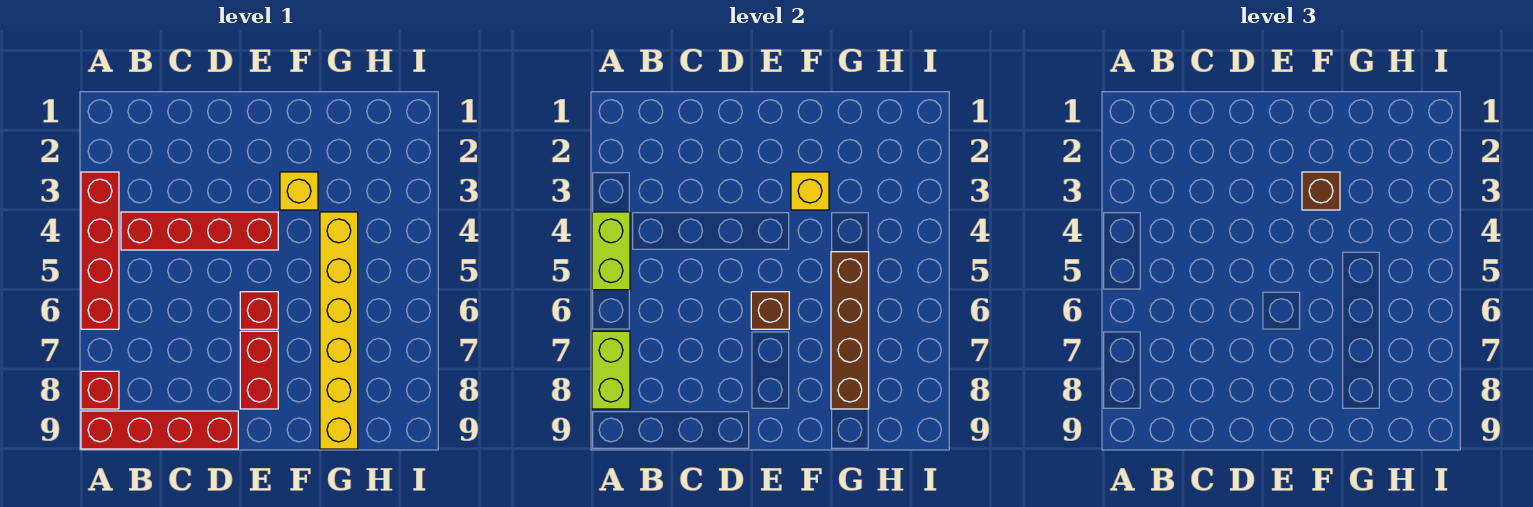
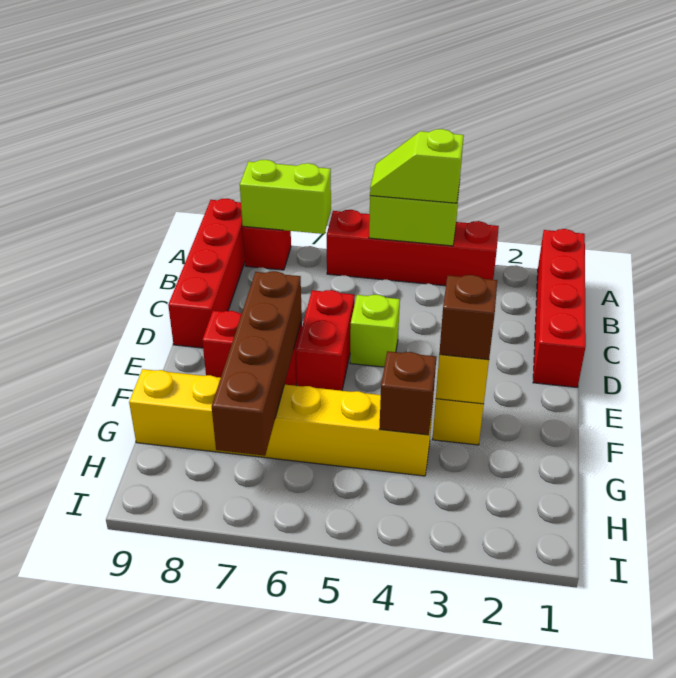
none -> lime 1x2 slope [370,129,464,203]
red 1x4 brick [121,212,278,250] -> red 1x4 brick moved to [533,229,586,387]
none -> lime 1x1 brick [350,295,400,367]
red 1x1 brick [240,292,278,329] -> red 1x2 brick [296,290,355,391]
brown 1x1 brick [751,292,789,329] -> brown 1x1 brick moved to [380,351,436,435]
brown 1x4 brick [831,252,869,409] -> brown 1x4 brick turned to [212,271,302,456]

